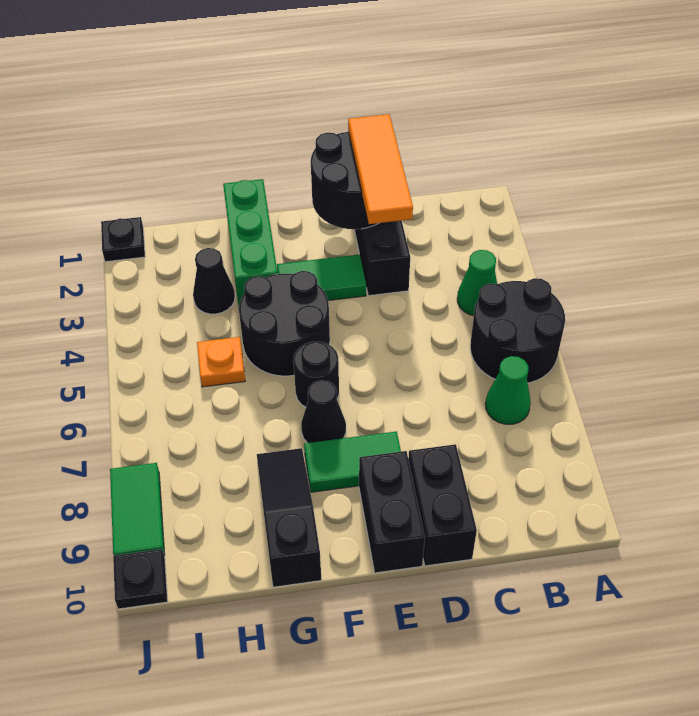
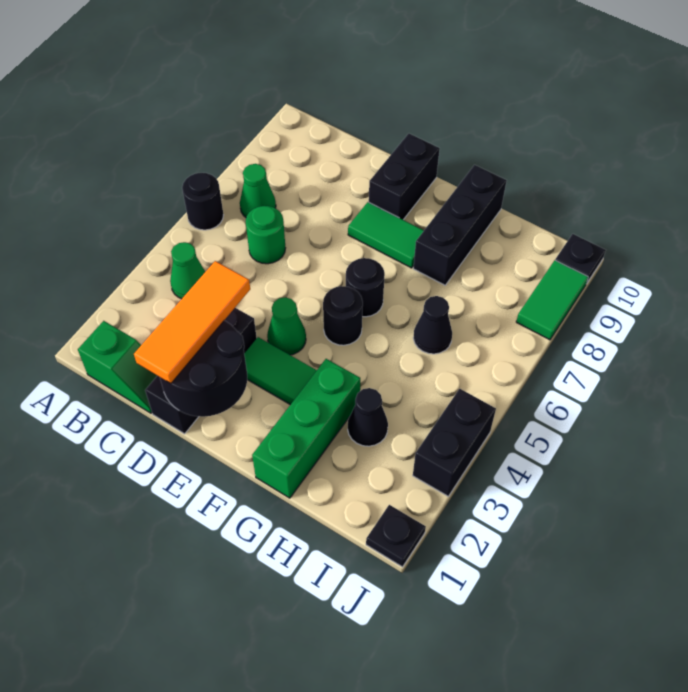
black 2x2 round brick [470,278,565,383] -> black 1x1 round brick [182,173,223,230]
none -> green 1x2 slope [78,321,157,413]
none -> green 1x1 round brick [246,206,285,264]
black 1x2 brick [408,444,477,566] -> black 1x2 brick moved to [413,389,496,496]
none -> green 1x1 cone [267,297,306,355]
black 2x2 round brick [239,271,330,376] -> black 1x1 round brick [323,286,363,345]
black 1x1 cone [301,380,346,443] -> black 1x1 cone moved to [413,296,452,354]
black 1x3 slope [257,448,322,587] -> black 1x3 brick [413,165,507,285]
orange 1x1 plate [197,337,245,387] -> none

